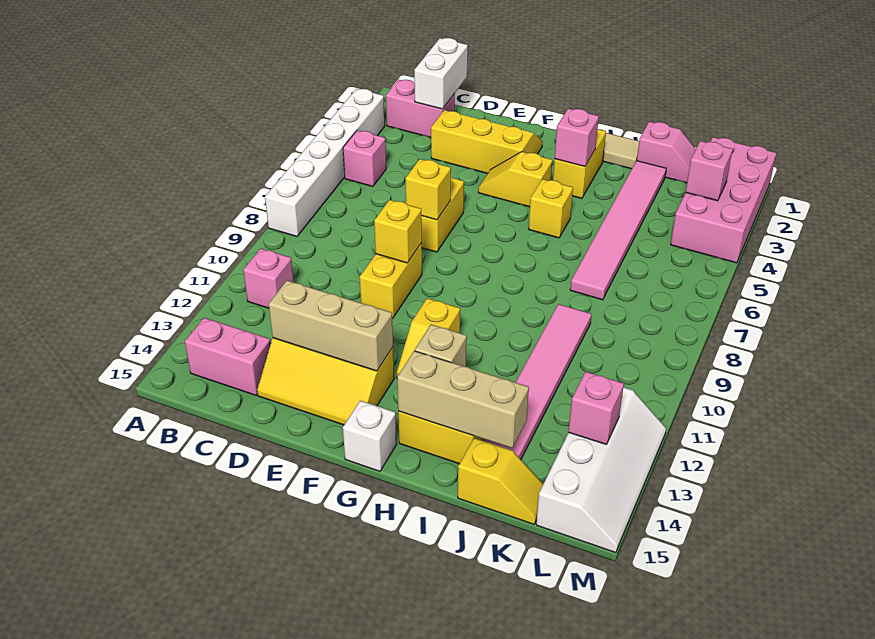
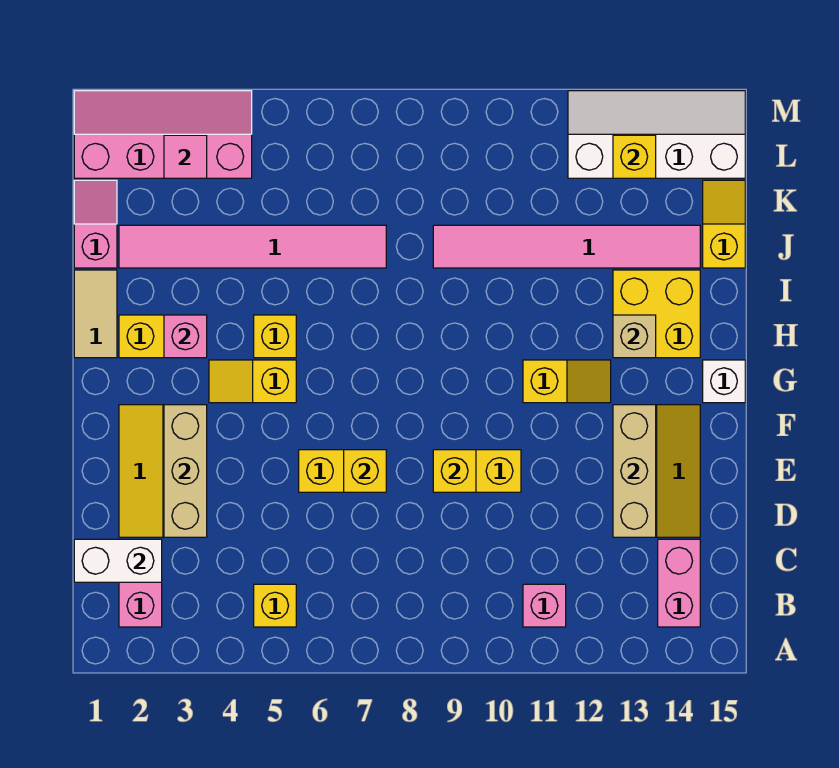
white 1x6 brick [265,89,385,236] -> none
pink 1x1 brick [343,130,386,187] -> yellow 1x1 brick [254,584,296,627]
yellow 1x2 slope [478,152,552,207] -> yellow 1x2 slope turned to [209,360,296,403]
tan 1x3 brick [397,351,529,448] -> tan 1x3 brick moved to [164,405,207,537]
pink 2x4 brick [671,137,776,263] -> pink 2x4 slope [74,91,252,178]
pink 1x1 brick [686,141,733,201] -> pink 1x1 tile [164,135,207,178]
pink 1x1 brick [568,372,624,444] -> yellow 1x1 brick [613,135,656,178]

